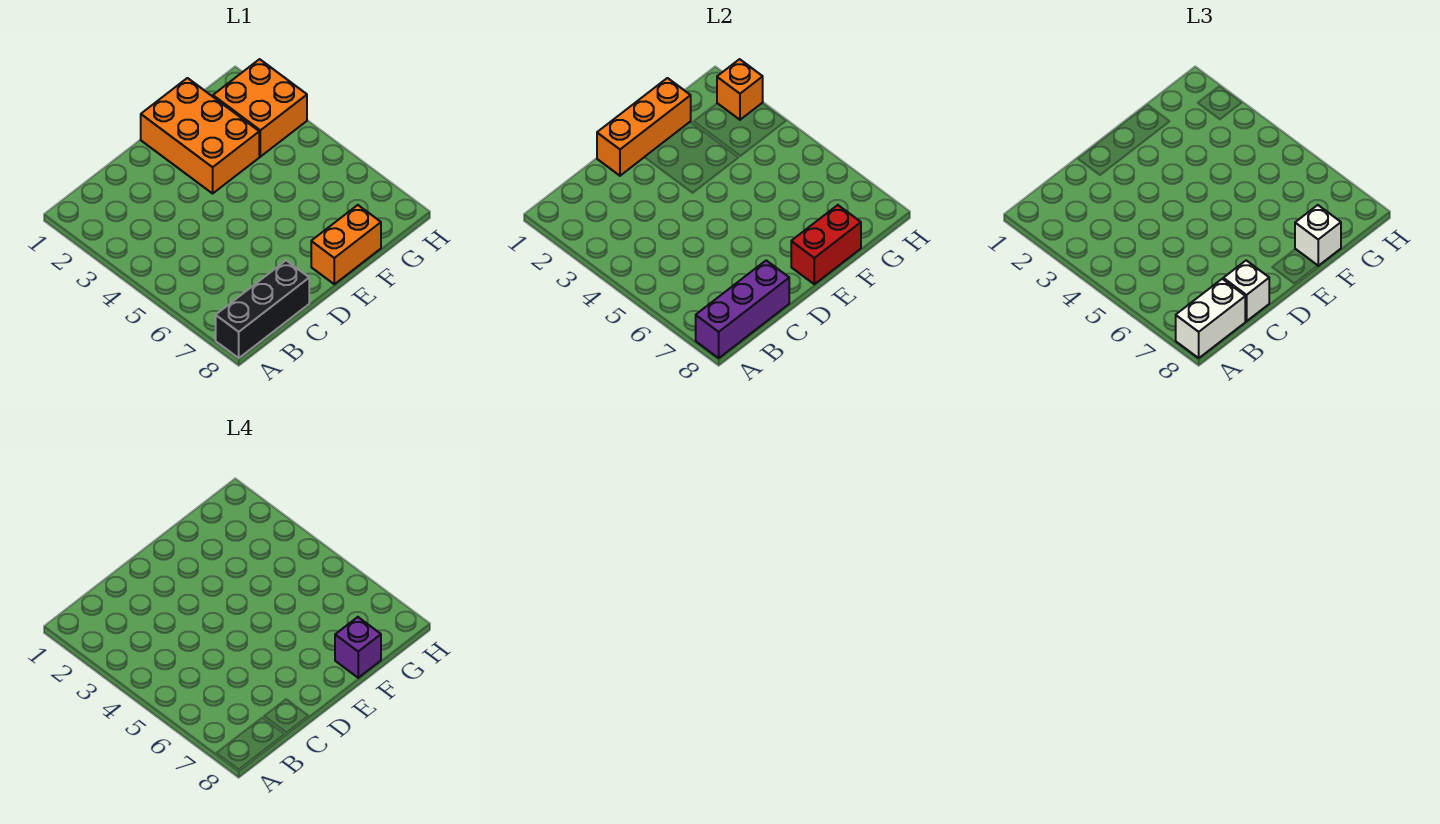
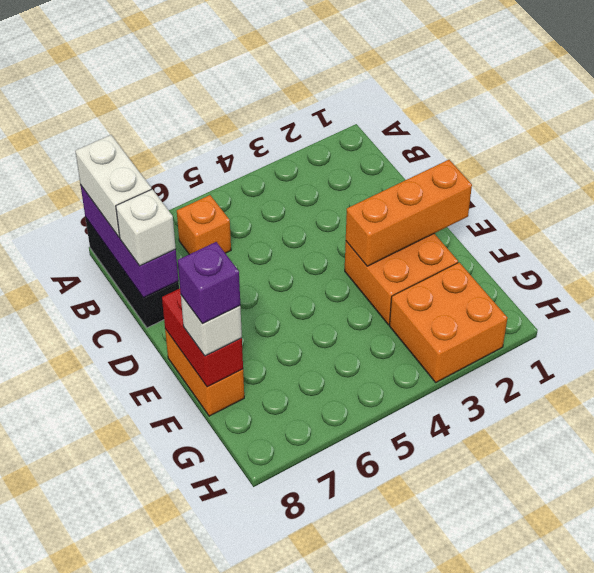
orange 1x3 brick [597,78,691,176] -> orange 1x3 brick turned to [346,160,472,266]
orange 2x3 brick [141,78,259,193] -> orange 2x2 brick [345,234,458,325]
orange 1x1 brick [717,59,763,120] -> orange 1x1 brick moved to [177,195,231,254]

